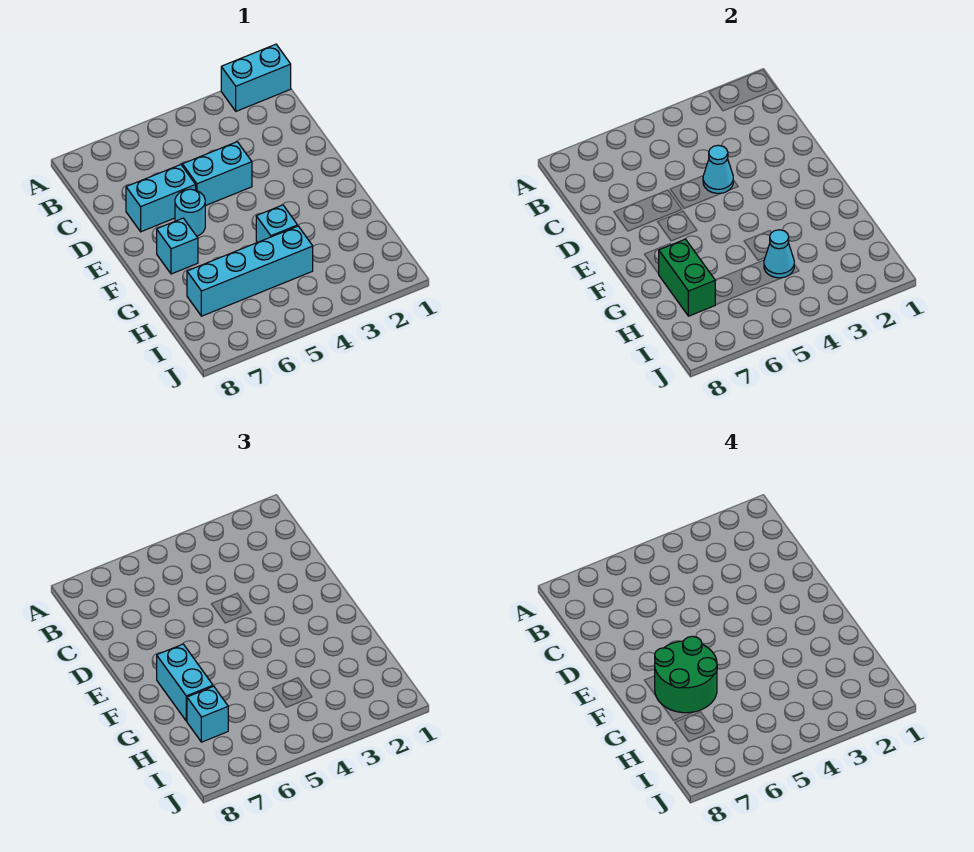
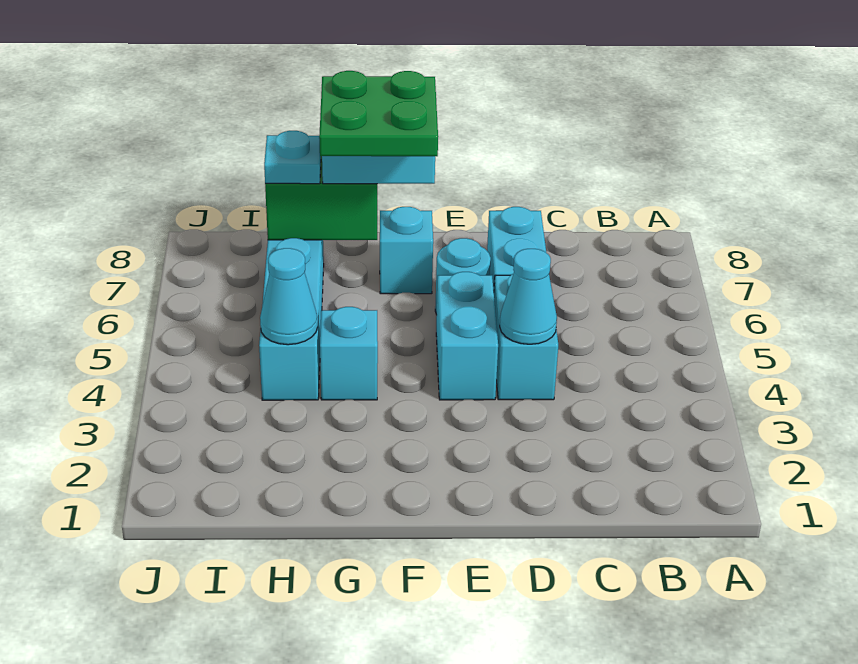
cyan 1x2 brick [221,44,291,111] -> cyan 1x2 brick moved to [436,272,498,400]
green 2x2 round brick [655,636,717,713] -> green 2x2 plate [319,71,438,156]
cyan 1x1 brick [187,686,228,742] -> cyan 1x1 plate [264,131,321,184]

